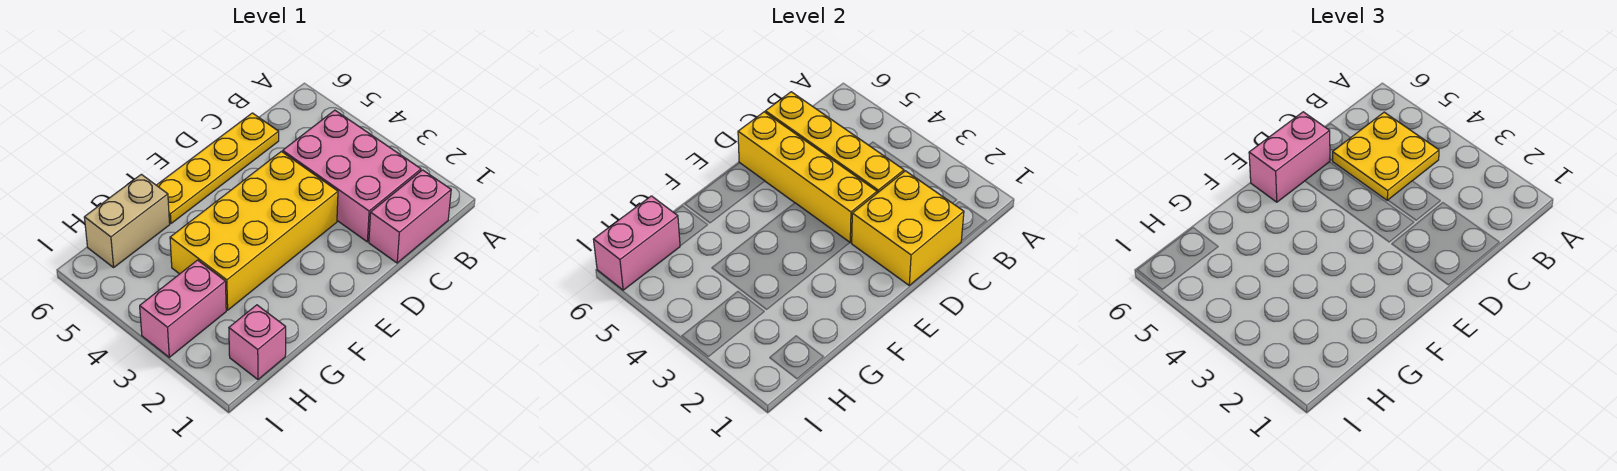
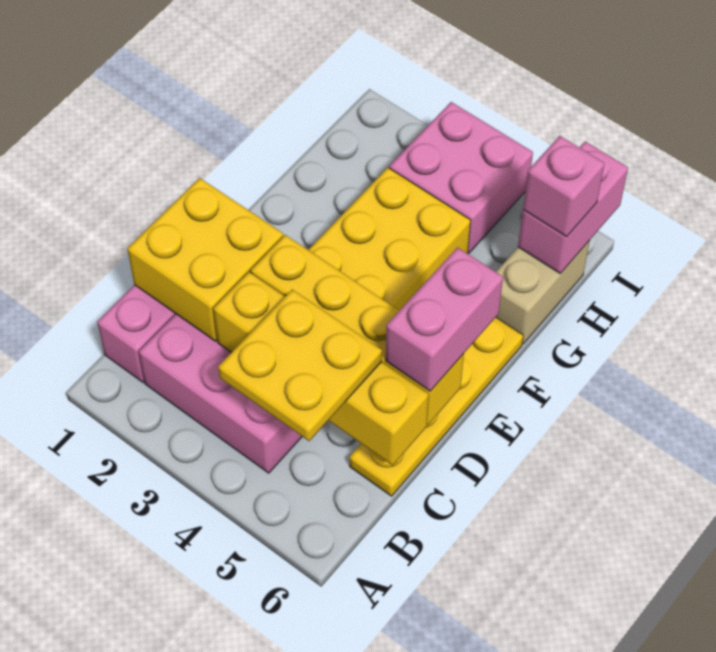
pink 1x1 brick [229,305,286,379] -> pink 1x1 brick moved to [523,136,605,237]
pink 1x2 brick [140,260,226,357] -> pink 2x2 brick [389,102,533,253]

